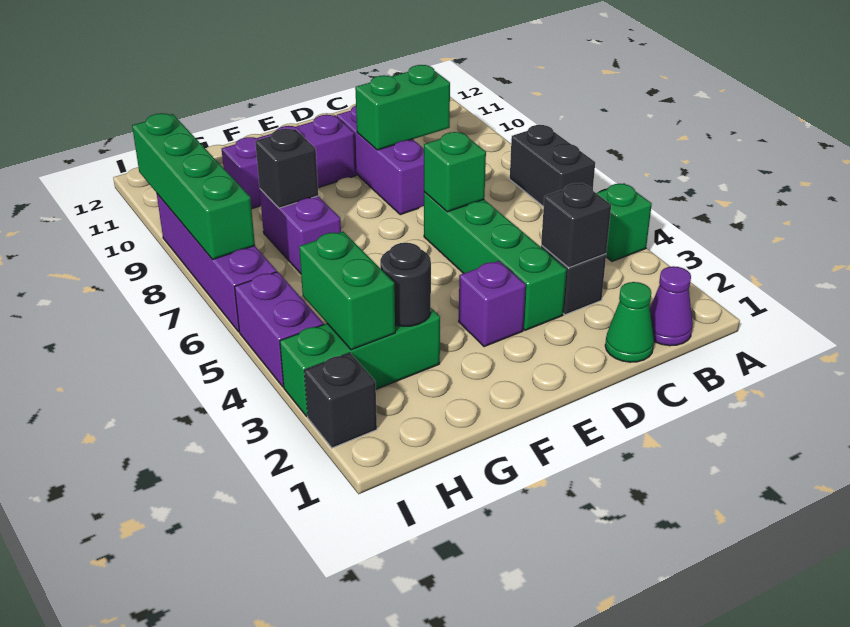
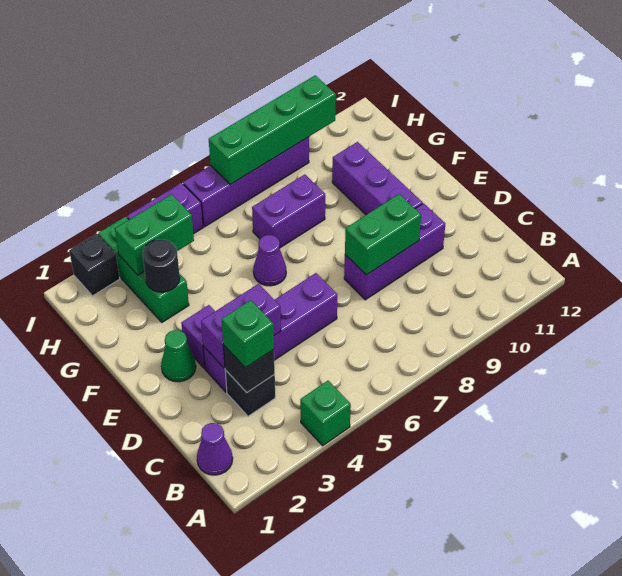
black 1x2 brick [510,125,595,207] -> none
green 1x1 cone [605,282,654,362] -> green 1x1 cone moved to [161,330,196,382]
green 1x2 brick [355,65,450,150] -> green 1x2 brick turned to [345,194,421,275]
green 1x4 brick [424,192,567,330] -> purple 1x4 brick [203,273,337,392]
none -> purple 1x2 brick [201,284,281,368]
green 1x1 brick [424,132,486,212] -> green 1x1 brick moved to [222,300,274,368]
none -> purple 1x1 cone [253,235,286,286]
black 1x1 brick [255,129,318,208] -> none

